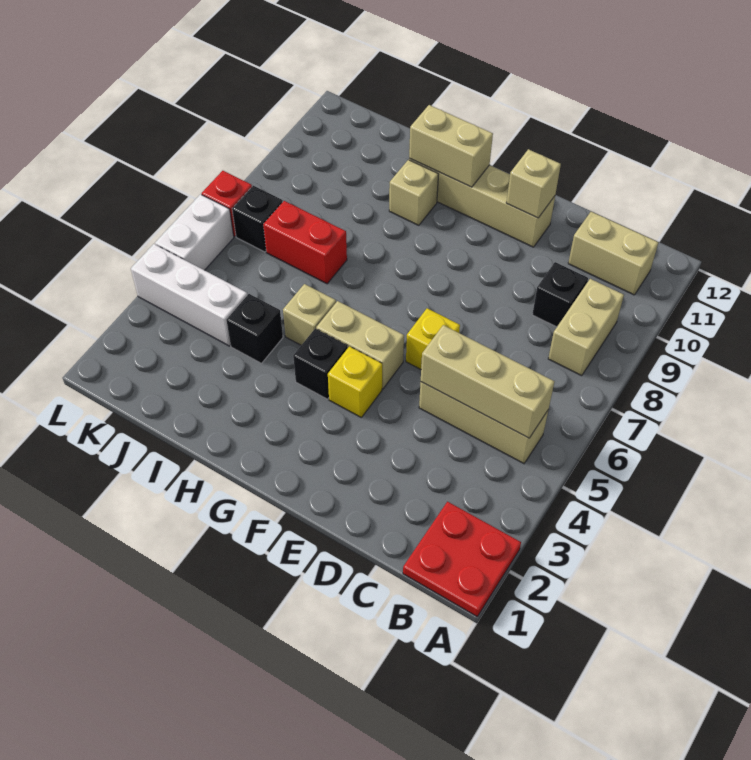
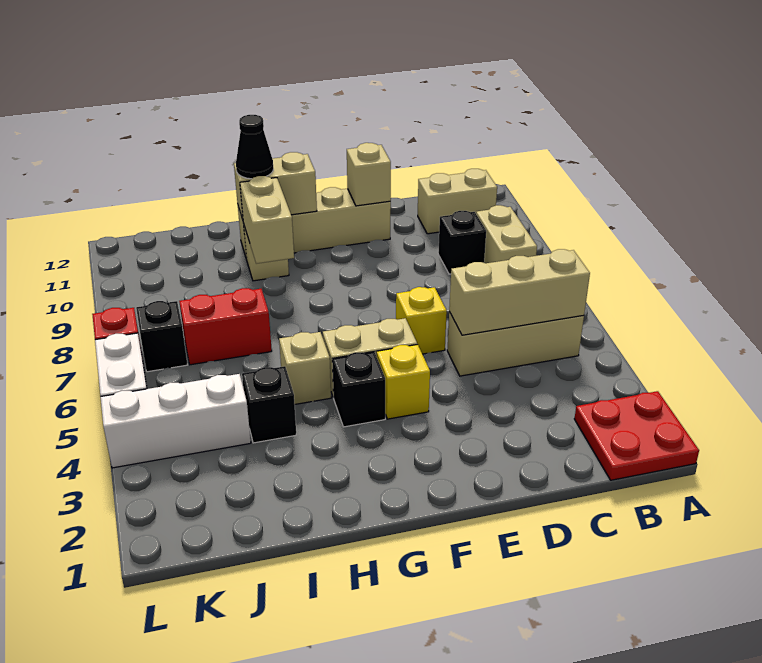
none -> tan 1x2 brick [240,176,294,264]
none -> black 1x1 cone [236,115,273,179]

